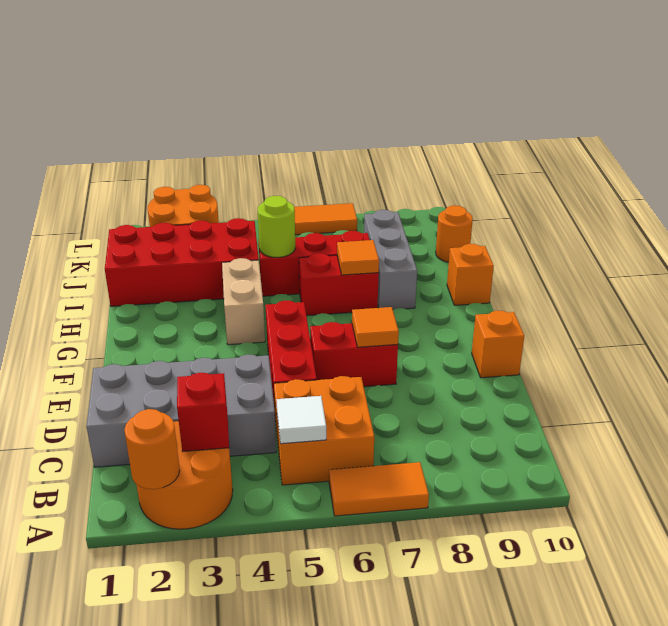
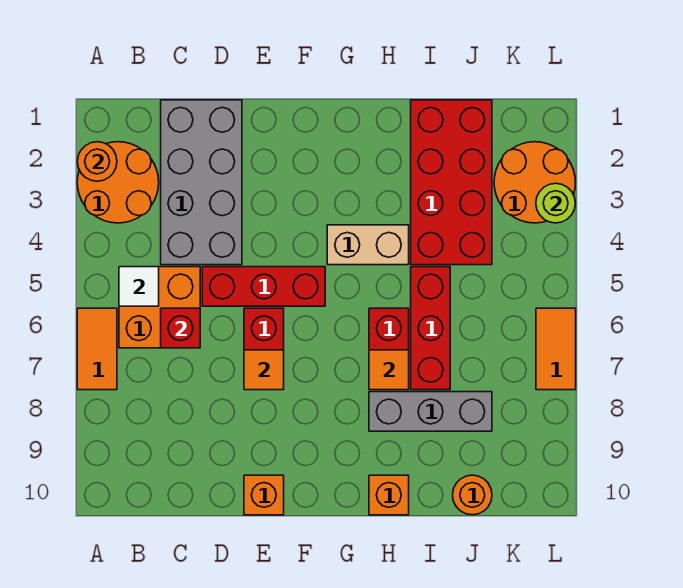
red 1x1 brick [177,373,229,451] -> red 1x1 brick moved to [161,308,200,348]
lime 1x1 round brick [258,196,295,257] -> lime 1x1 round brick moved to [536,183,575,223]

